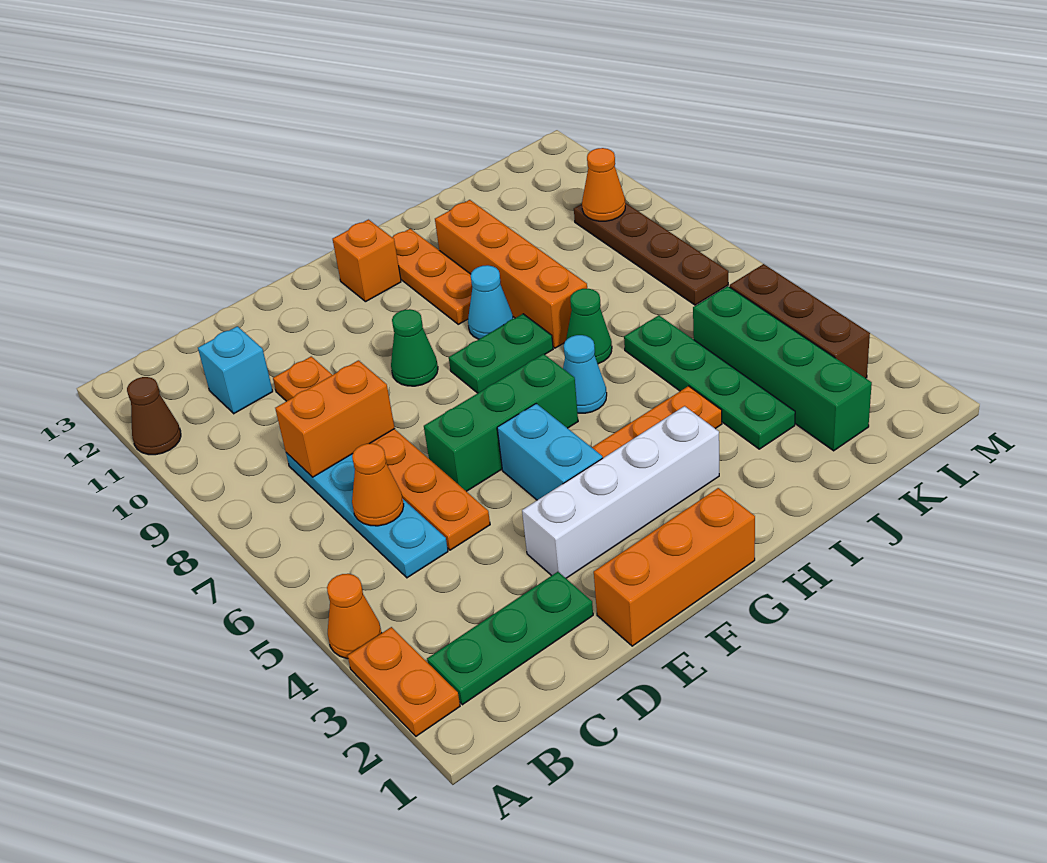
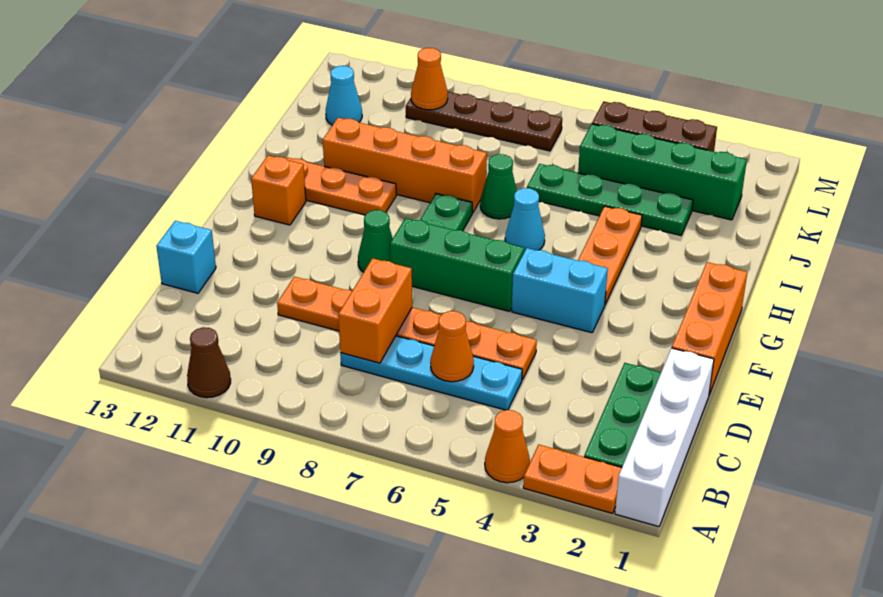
cyan 1x1 brick [198,326,273,414] -> cyan 1x1 brick moved to [156,221,216,293]
white 1x4 brick [522,406,719,578] -> white 1x4 brick moved to [615,348,714,527]
green 1x3 brick [424,354,578,491] -> green 1x3 brick turned to [390,218,525,311]
cyan 1x1 cone [468,265,513,339] -> cyan 1x1 cone moved to [326,66,362,125]

